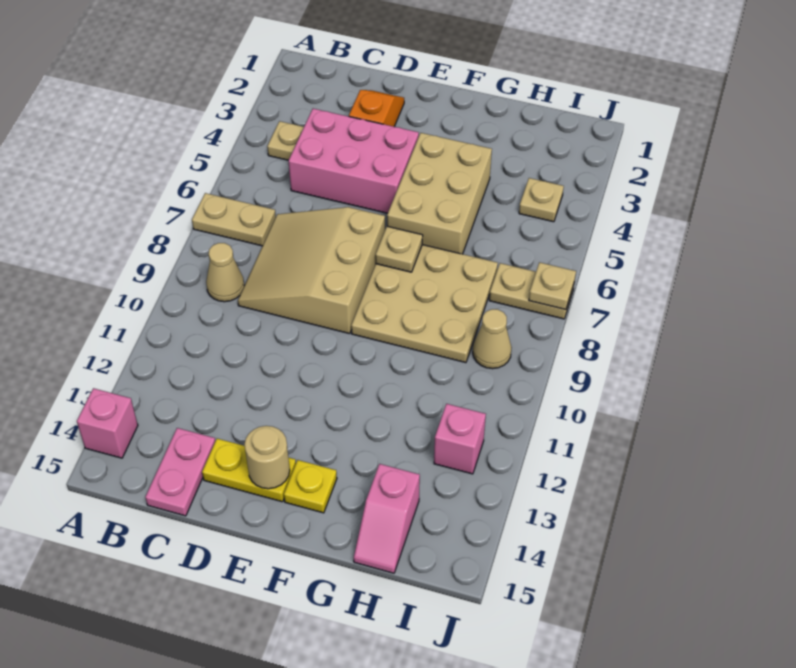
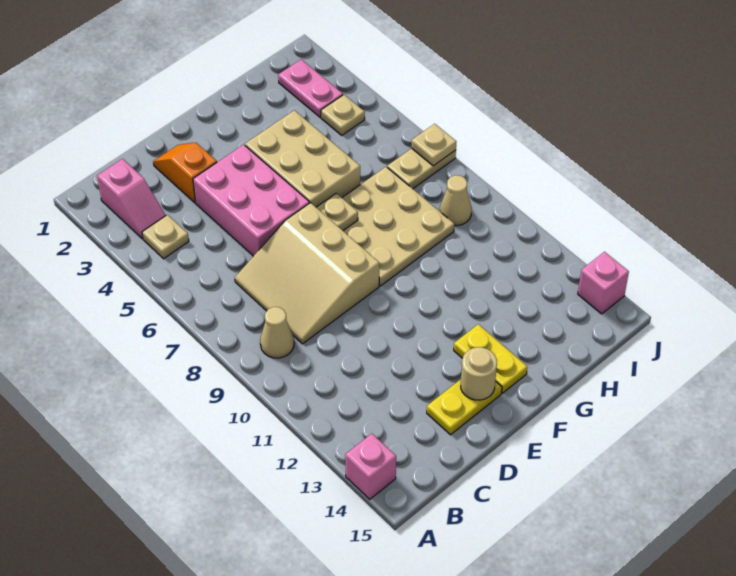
tan 1x2 plate [192,193,276,246] -> none
pink 2x3 brick [288,109,419,213] -> pink 2x3 brick turned to [193,145,309,256]
pink 1x2 plate [145,428,215,516] -> pink 1x2 plate moved to [278,59,343,117]
yellow 1x1 plate [284,460,337,513] -> yellow 1x2 plate [454,324,527,393]
pink 1x2 slope [354,464,420,573] -> pink 1x2 slope moved to [97,159,166,239]
pink 1x1 brick [434,404,486,474] -> pink 1x1 brick moved to [578,252,629,314]

